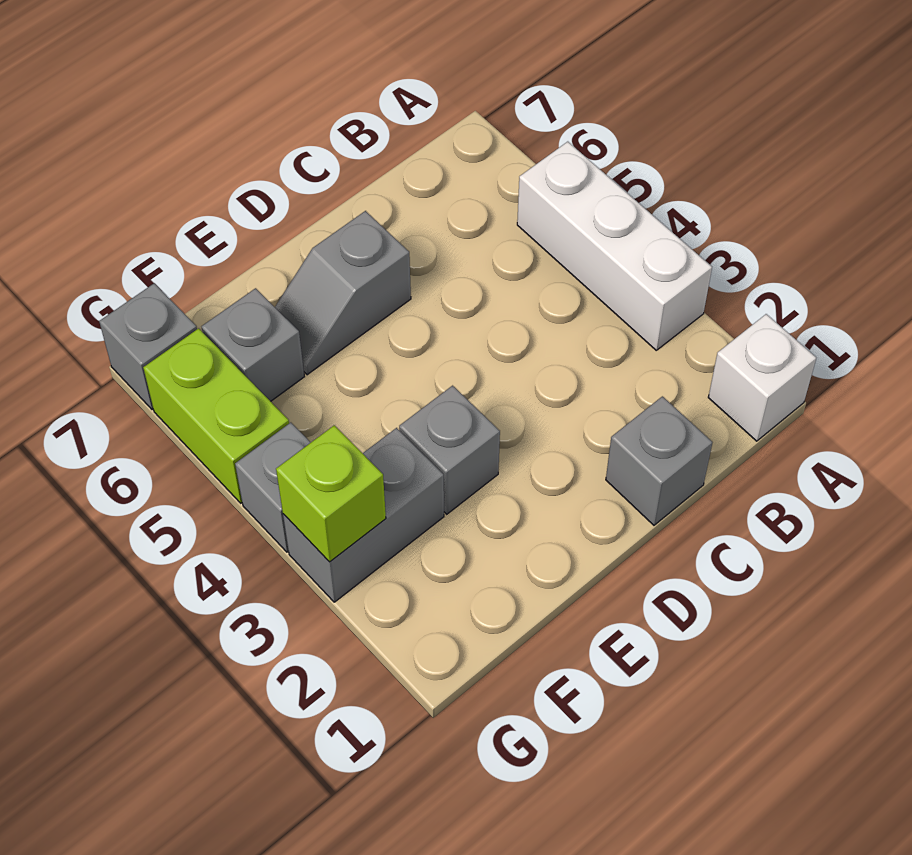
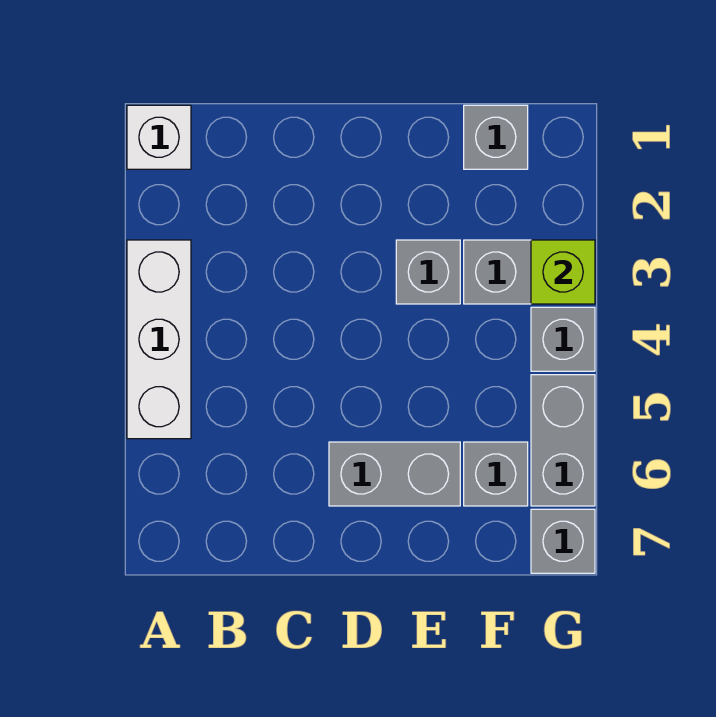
grey 1x1 brick [606,396,712,525] -> grey 1x1 brick moved to [464,105,528,169]
grey 1x2 slope [275,211,411,375] -> grey 1x2 brick [329,442,460,506]
lime 1x2 brick [143,328,289,503] -> grey 1x2 brick [531,375,595,506]

